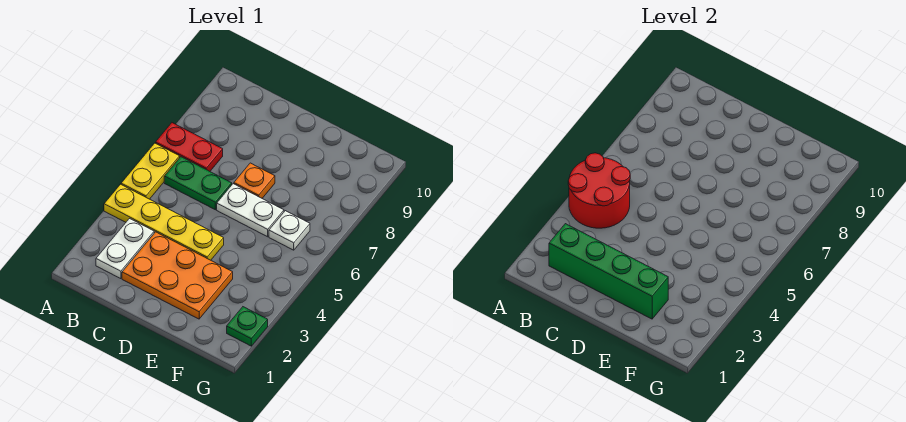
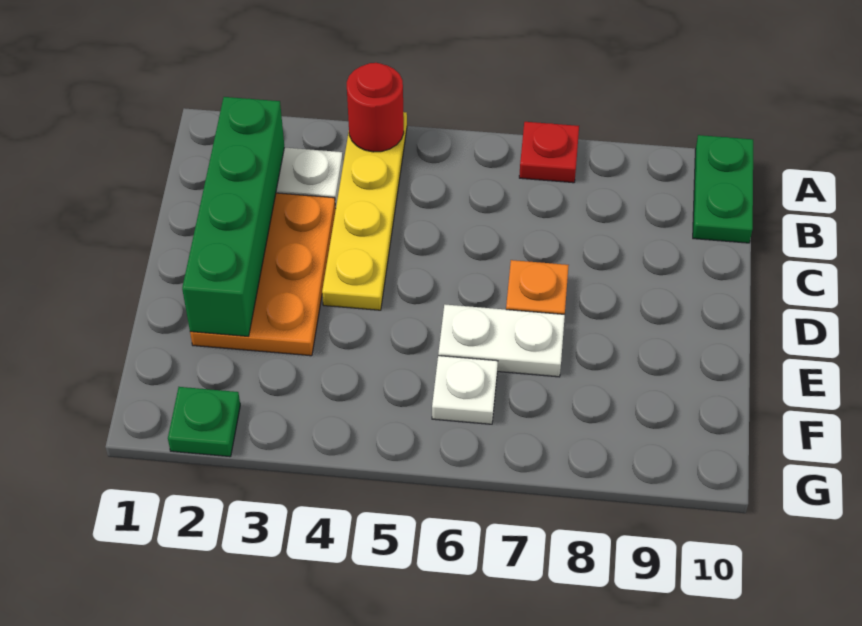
red 2x2 round brick [568,153,630,228] -> red 1x1 round brick [347,63,404,152]
yellow 1x2 plate [121,143,180,199] -> none
red 1x2 plate [156,123,223,171] -> red 1x1 plate [519,122,579,183]
green 1x2 plate [164,157,232,210] -> green 1x2 plate moved to [693,135,753,243]
white 1x2 plate [217,184,284,237] -> white 1x2 plate turned to [438,305,565,377]

